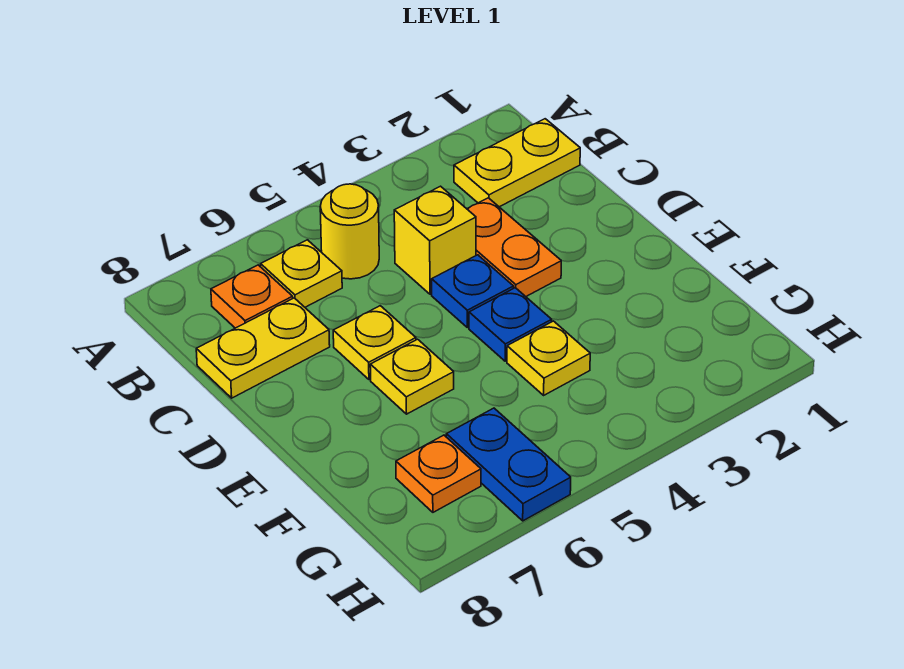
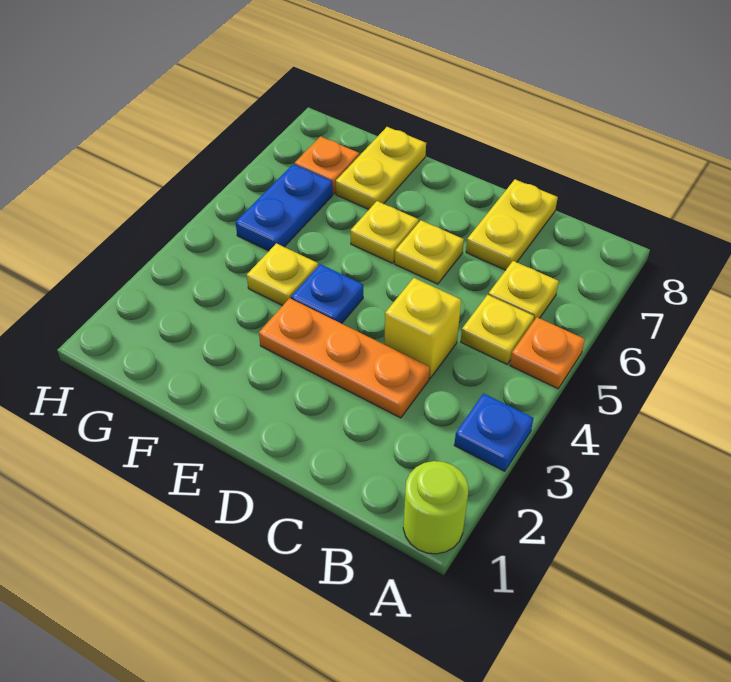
none -> lime 1x1 round brick [403,461,469,554]
yellow 1x2 plate [454,119,580,207] -> yellow 1x2 plate moved to [336,127,426,209]
yellow 1x1 round brick [320,184,379,279] -> yellow 1x1 plate [461,295,534,364]
orange 1x1 plate [211,265,293,328] -> orange 1x1 plate moved to [510,317,585,389]
orange 1x2 plate [467,198,561,296] -> orange 1x3 plate [259,298,430,418]
blue 1x1 plate [432,255,514,327] -> blue 1x1 plate moved to [454,393,534,471]
blue 1x2 plate [446,408,571,521] -> blue 1x2 plate turned to [235,164,333,251]

